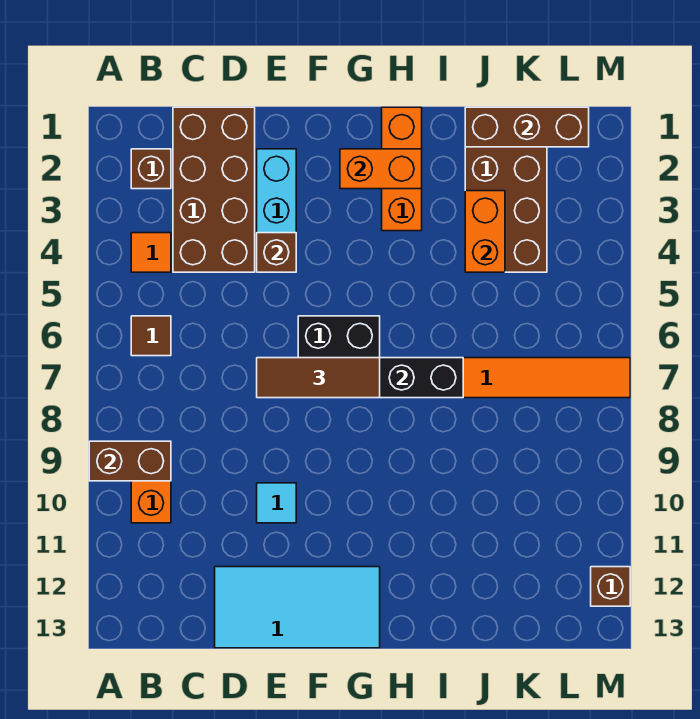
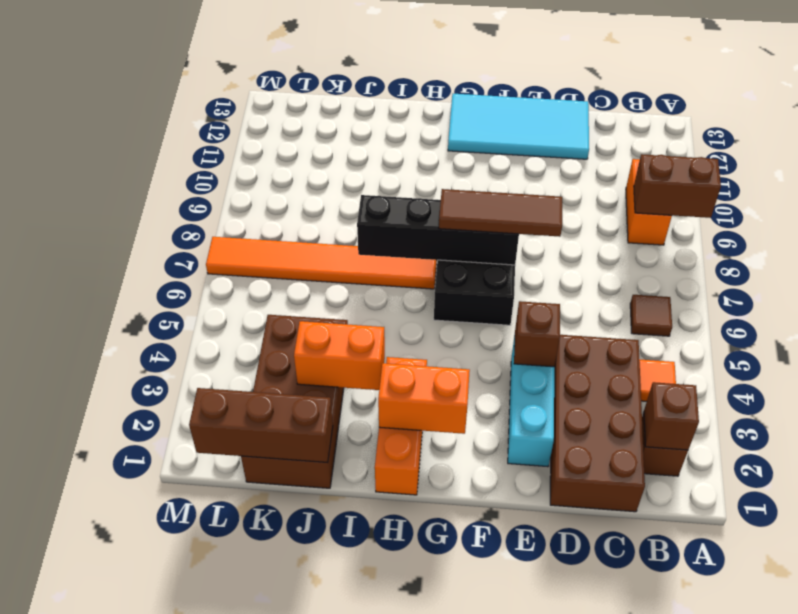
cyan 1x1 tile [257,483,296,523] -> none
orange 1x2 brick [465,191,505,272] -> orange 1x2 brick turned to [294,321,385,390]
brown 1x1 brick [591,567,630,606] -> brown 1x1 brick moved to [644,382,699,450]

